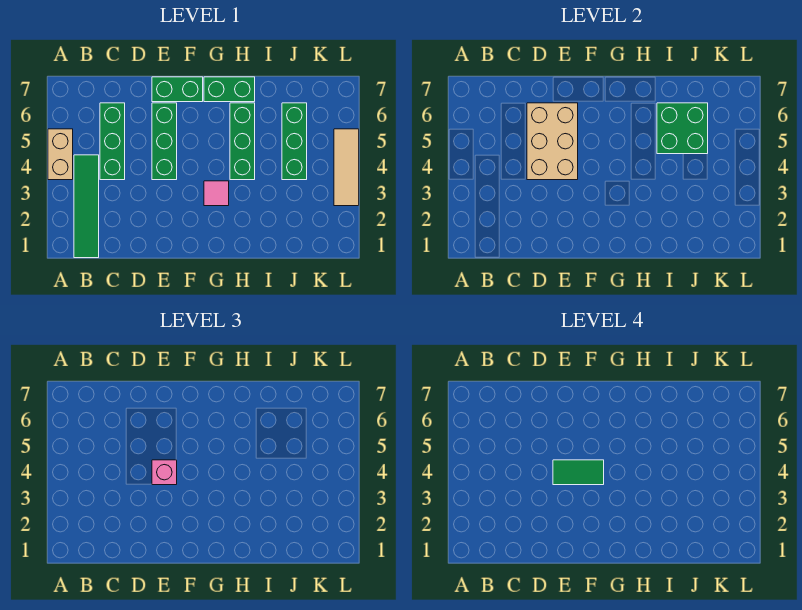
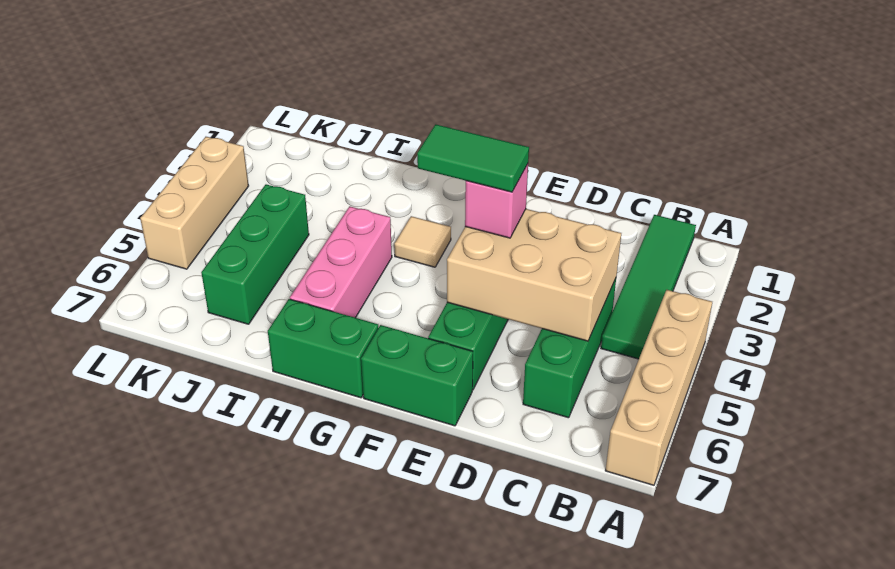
tan 1x2 brick [48,129,73,180] -> tan 1x4 brick [605,290,712,485]
tan 2x3 brick [527,103,578,180] -> tan 2x3 brick turned to [447,209,621,341]
pink 1x1 tile [204,181,229,206] -> tan 1x1 tile [394,216,451,267]
green 1x3 brick [230,103,255,180] -> pink 1x3 brick [290,206,392,318]
green 2x2 brick [657,103,708,154] -> none
tan 1x3 tile [334,129,359,206] -> tan 1x3 brick [140,137,249,269]

